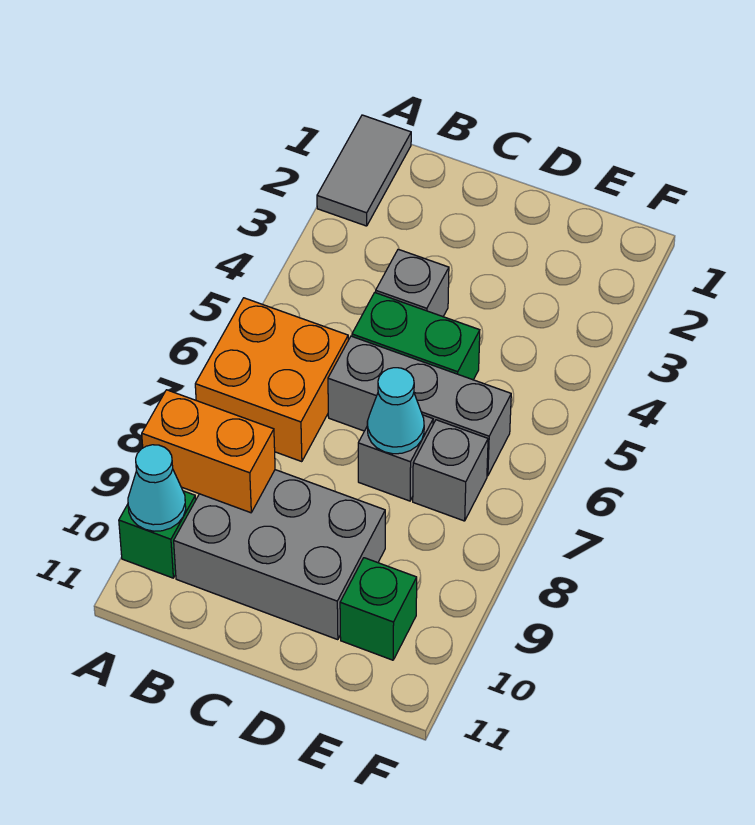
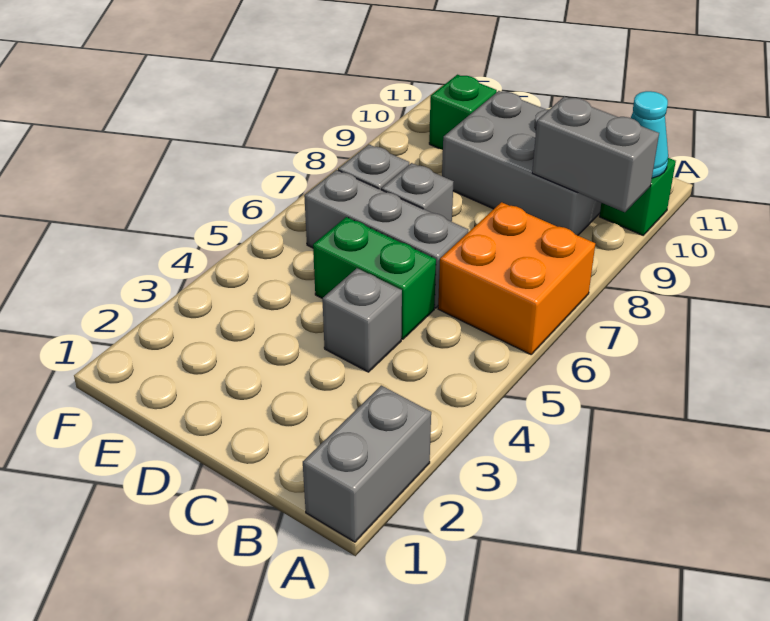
grey 1x2 tile [317,115,411,226] -> grey 1x2 brick [303,386,431,542]
orange 1x2 brick [142,390,275,513] -> grey 1x2 brick [532,96,659,212]
cyan 1x1 cone [367,368,424,454] -> none

